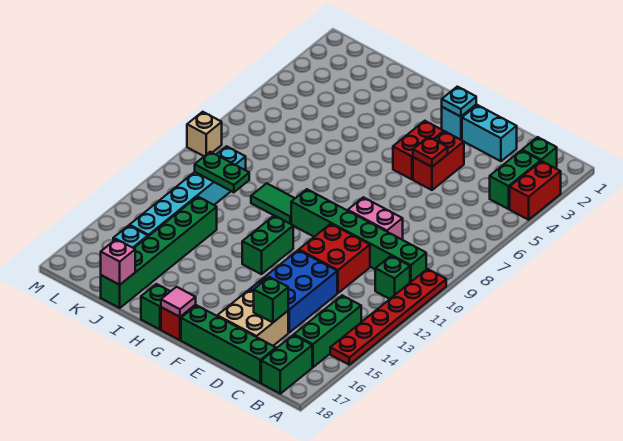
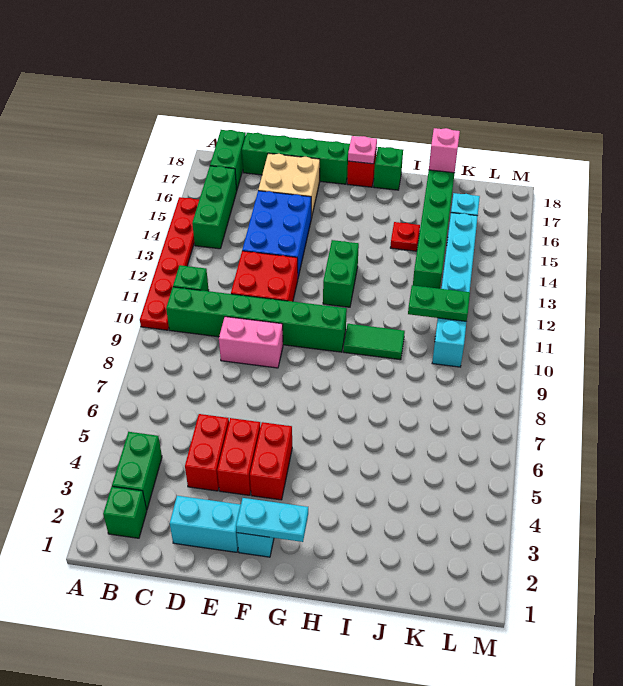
red 1x2 brick [510,161,561,220] -> red 1x2 brick moved to [185,414,229,491]
green 1x1 brick [254,277,288,323] -> none
red 1x1 plate [413,137,448,167] -> red 1x1 plate moved to [390,222,420,251]
cyan 1x1 plate [442,87,476,117] -> cyan 1x2 plate [236,498,308,542]
pink 1x1 tile [161,287,196,317] -> pink 1x1 plate [348,136,377,164]
tan 1x1 brick [187,112,222,156] -> none

